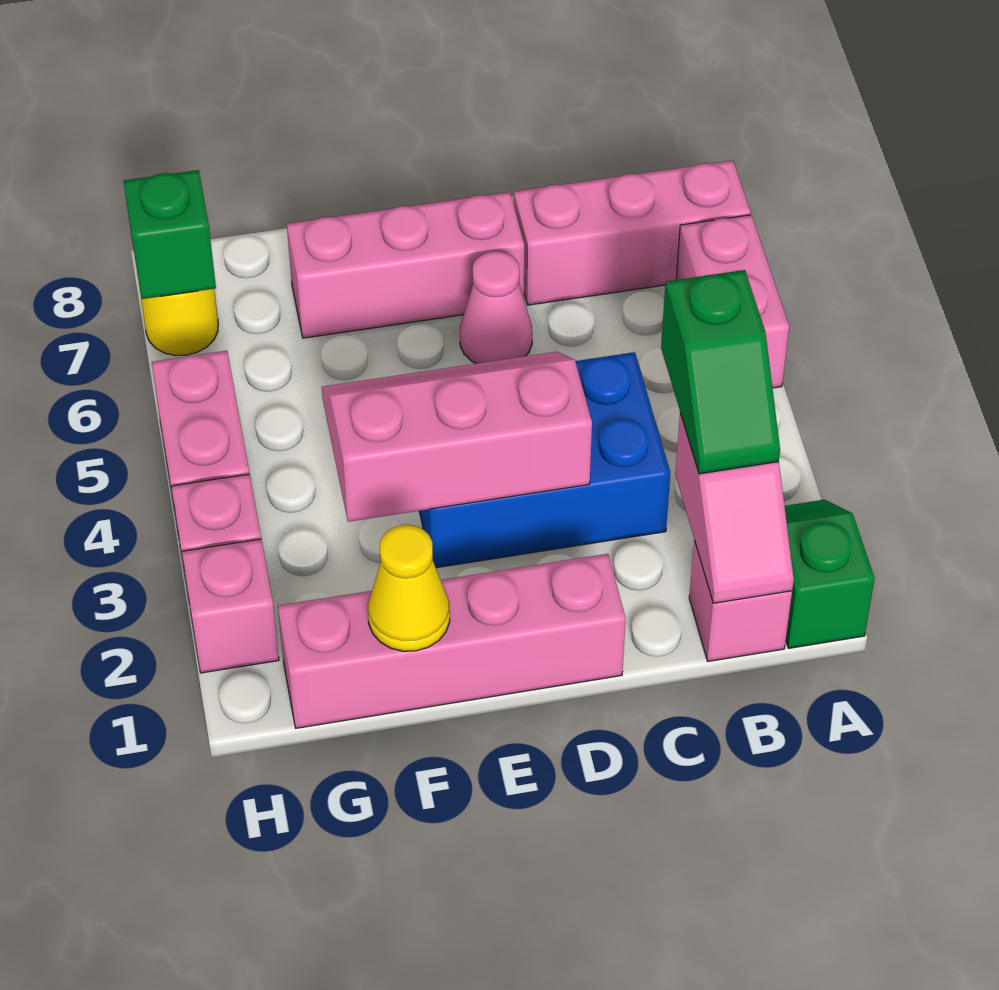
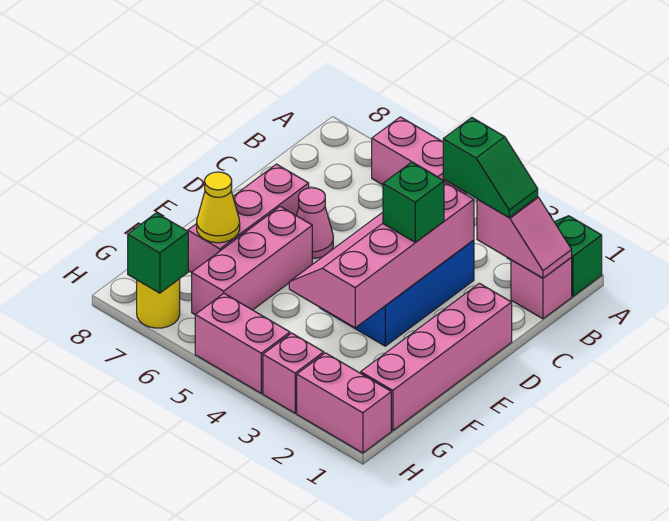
pink 1x3 brick [514,160,751,305] -> pink 1x3 brick moved to [192,207,312,315]
pink 2x3 slope [322,352,592,522] -> pink 2x4 slope [289,182,474,328]
none -> green 1x1 brick [383,162,444,242]
yellow 1x1 cone [368,525,450,651] -> yellow 1x1 cone moved to [197,172,240,243]
pink 1x1 brick [182,539,279,673] -> pink 1x2 brick [297,353,391,453]

